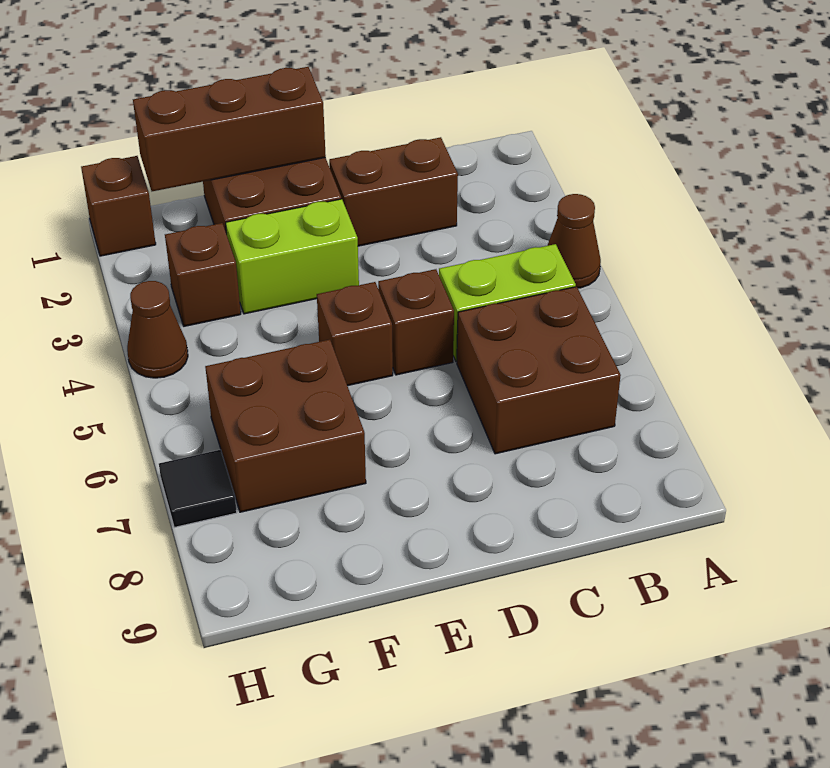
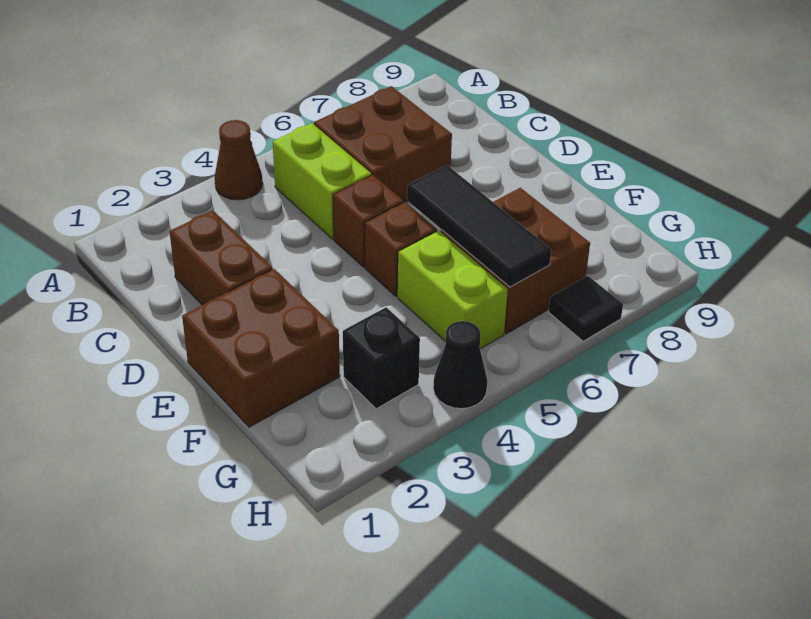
brown 1x3 brick [133,67,326,191] -> none
lime 1x2 brick [226,199,359,314] -> lime 1x2 brick moved to [398,230,508,349]
none -> black 1x3 tile [407,165,551,287]
brown 1x1 brick [165,223,241,326] -> black 1x1 brick [343,307,420,409]
brown 1x1 brick [81,156,156,256] -> none
brown 1x1 cone [127,281,188,378] -> black 1x1 cone [433,321,487,409]

